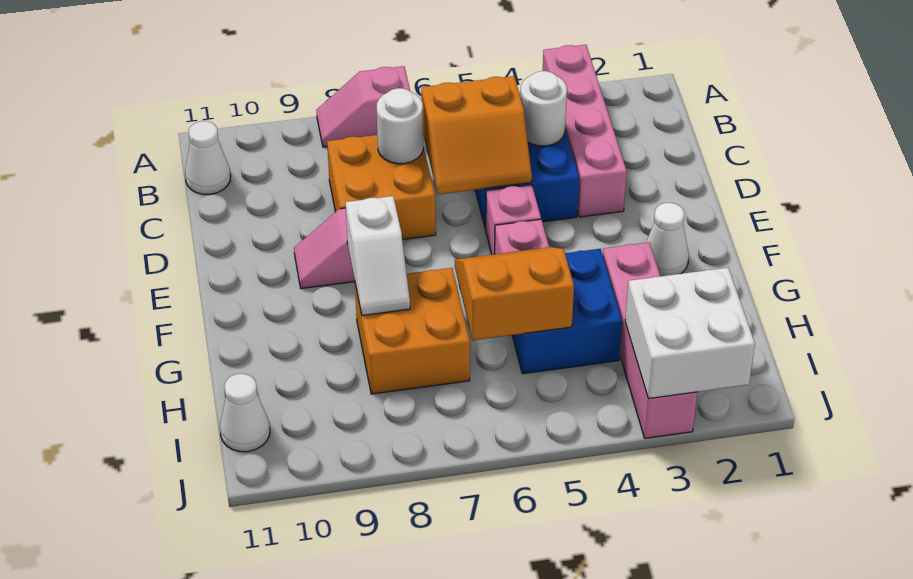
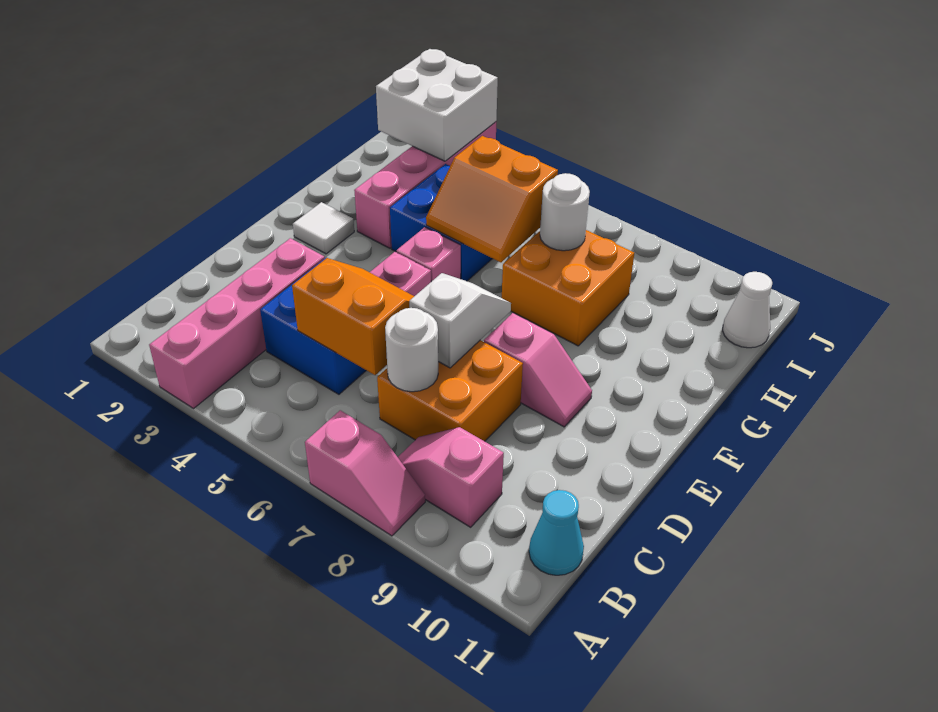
none -> pink 1x2 slope [398,427,504,527]
white 1x1 cone [185,121,231,194] -> cyan 1x1 cone [529,490,584,575]
white 1x1 round brick [521,71,567,146] -> white 1x1 round brick moved to [540,173,590,251]
white 1x1 cone [646,203,689,276] -> white 1x1 tile [293,202,354,254]
white 1x2 slope [345,196,410,315] -> white 1x2 slope moved to [409,273,511,368]

